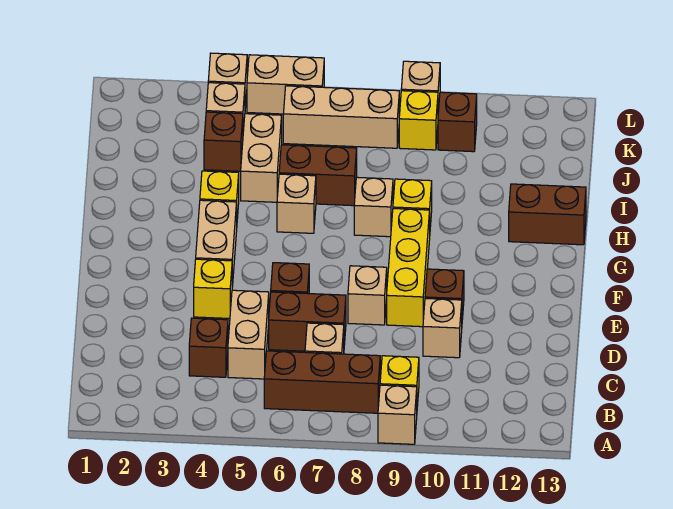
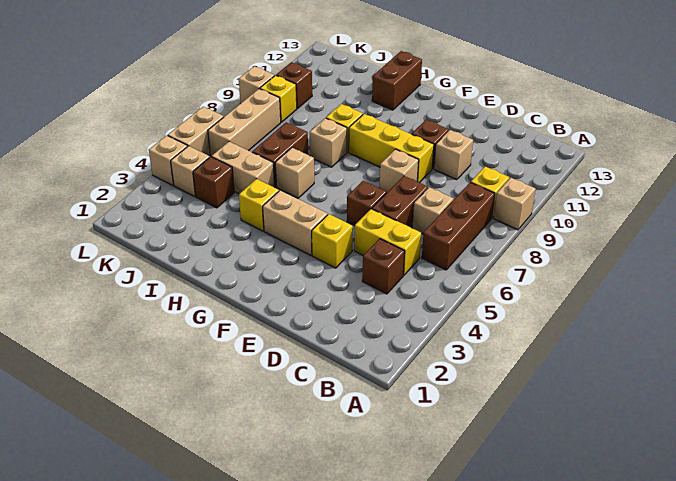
tan 1x2 brick [228,290,269,379] -> yellow 1x2 brick [354,209,421,275]

